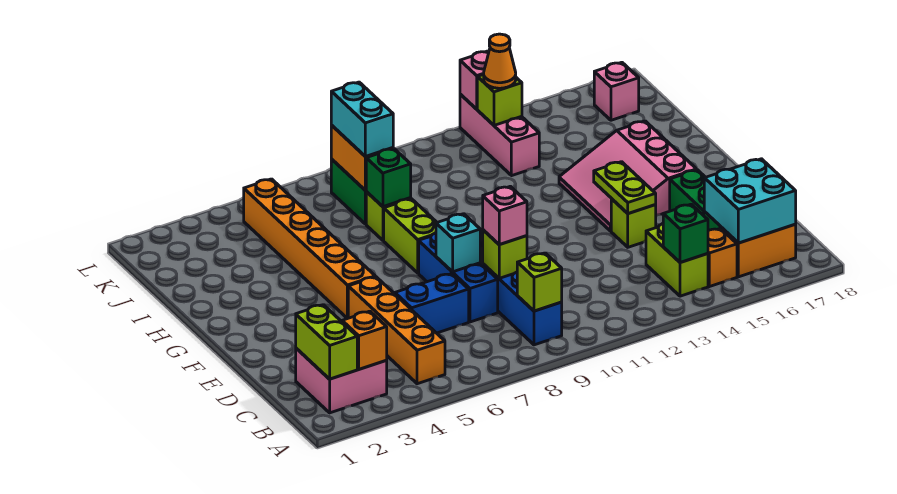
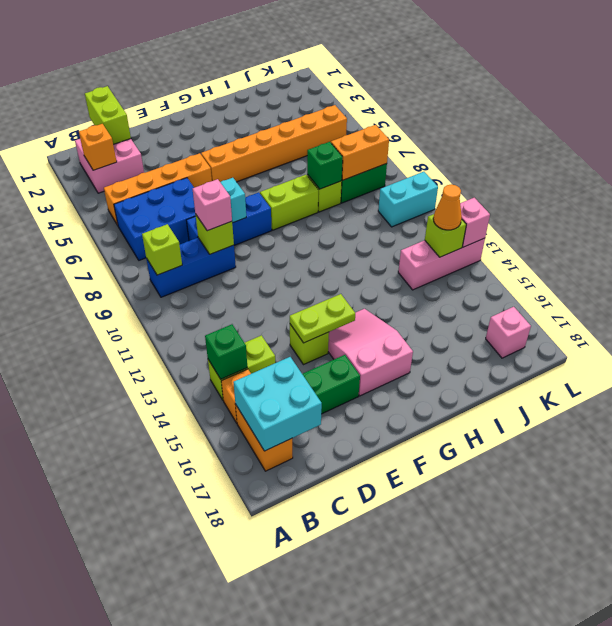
lime 1x2 brick [296,305,357,379] -> lime 1x2 brick turned to [85,86,131,144]
blue 1x2 brick [395,274,469,333] -> blue 2x3 brick [114,178,196,260]
pink 3x3 slope [559,121,697,231] -> pink 2x3 slope [328,309,413,396]
cyan 1x2 brick [331,82,393,157] -> cyan 1x2 brick moved to [378,172,438,227]

